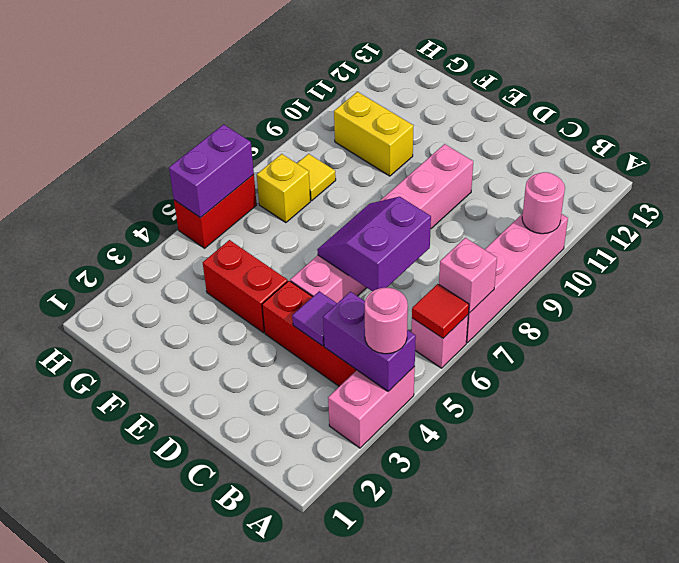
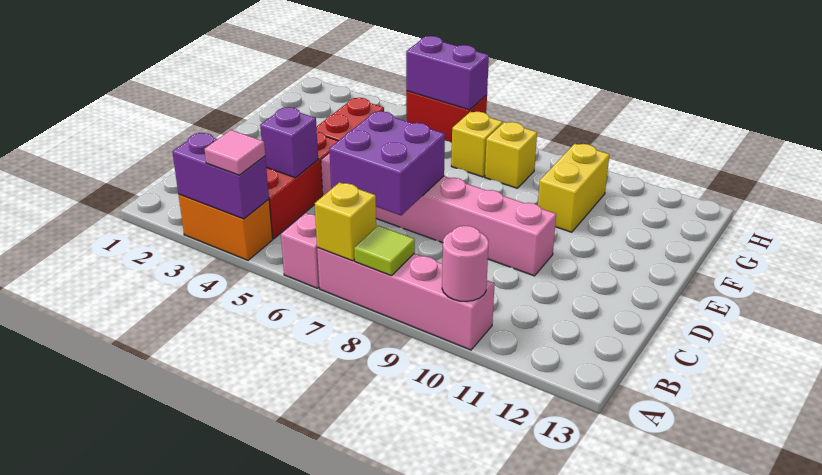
pink 1x2 brick [328,367,415,448] -> orange 1x2 brick [178,194,273,260]
purple 1x2 brick [323,292,416,391] -> purple 1x2 brick turned to [172,133,269,219]
pink 1x1 round brick [365,288,408,354] -> pink 1x1 tile [204,130,265,175]
red 1x1 tile [412,284,469,338] -> none
pink 1x1 brick [439,238,497,313] -> yellow 1x1 brick [315,182,376,261]
none -> lime 1x1 tile [354,226,415,276]
purple 1x1 tile [292,291,337,346] -> purple 1x1 brick [260,107,318,178]
purple 2x2 slope [317,197,431,291] -> purple 2x2 brick [329,111,445,215]
yellow 1x1 tile [297,154,336,201] -> yellow 1x1 brick [485,122,537,188]

